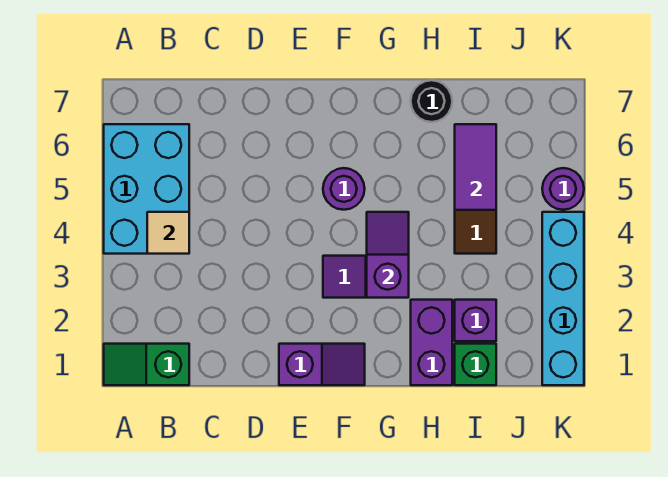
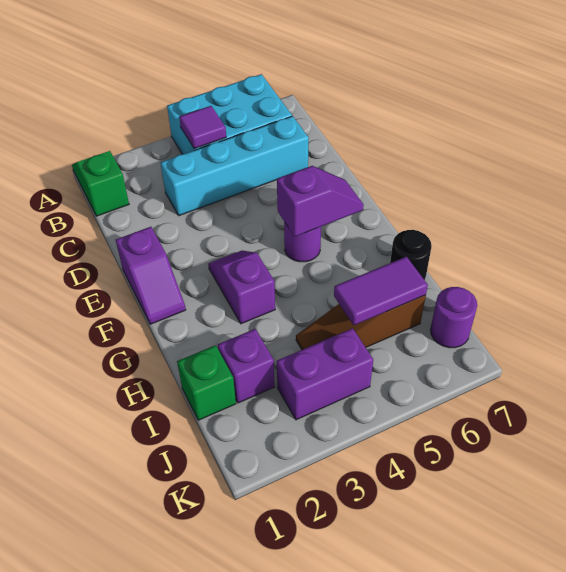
tan 1x1 tile [147,212,189,254] -> purple 1x1 tile [179,106,226,149]
purple 1x2 slope [367,212,409,298] -> purple 1x2 slope moved to [277,166,364,237]
purple 1x2 brick [411,300,452,385] -> purple 1x2 brick moved to [277,328,373,420]
cyan 1x4 brick [542,212,584,385] -> cyan 1x4 brick moved to [160,116,309,216]
purple 1x1 round brick [542,168,584,210] -> purple 1x1 round brick moved to [431,287,477,348]

